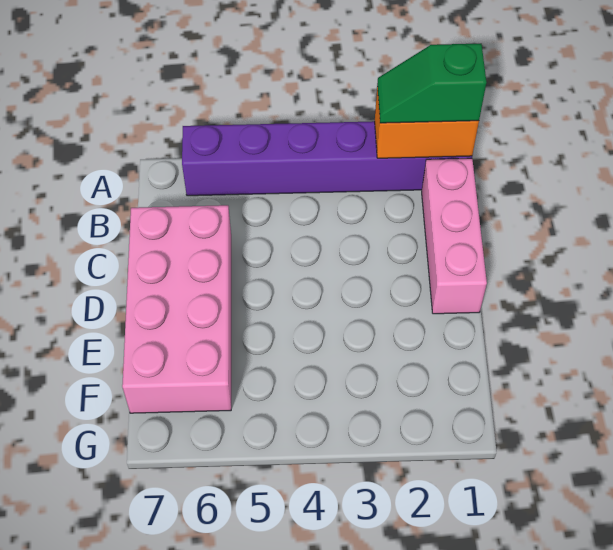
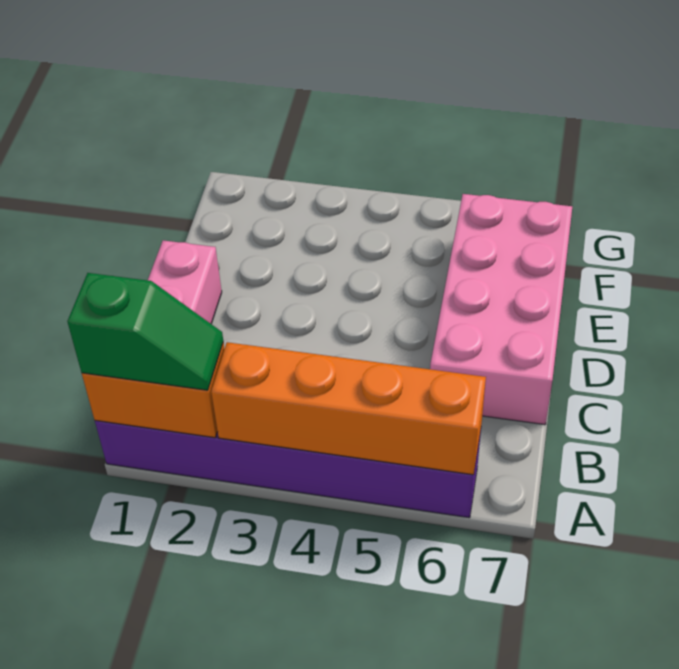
none -> orange 1x4 brick [211,342,486,475]

